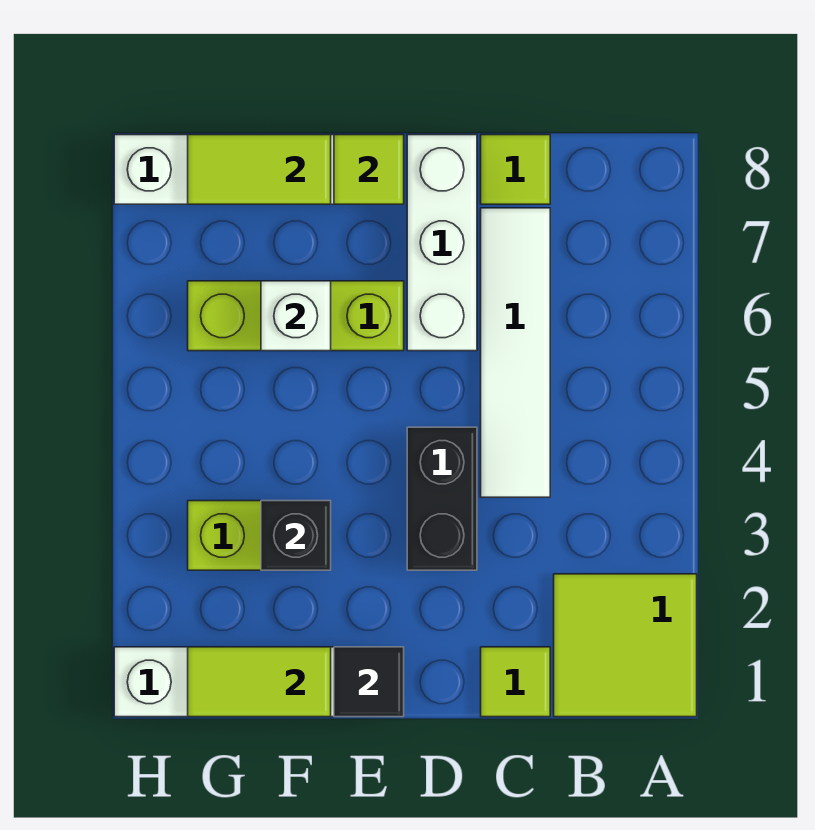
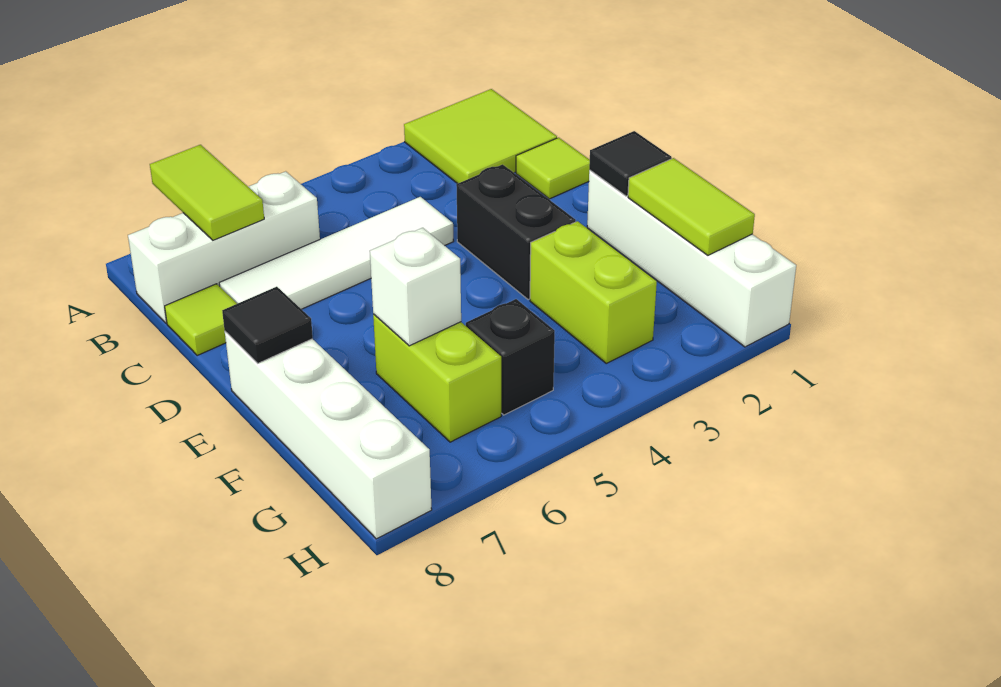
black 1x2 brick [407,427,477,570] -> black 1x2 brick turned to [456,164,576,300]
white 1x3 brick [407,135,477,351] -> white 1x3 brick moved to [128,171,320,323]
lime 1x3 brick [188,281,404,351] -> lime 1x2 brick [373,314,501,442]
lime 1x1 tile [334,135,404,204] -> black 1x1 tile [222,287,313,363]
black 1x1 brick [261,501,331,570] -> black 1x1 brick moved to [466,299,555,415]
lime 1x2 tile [188,135,331,204] -> lime 1x2 tile moved to [150,145,264,240]

